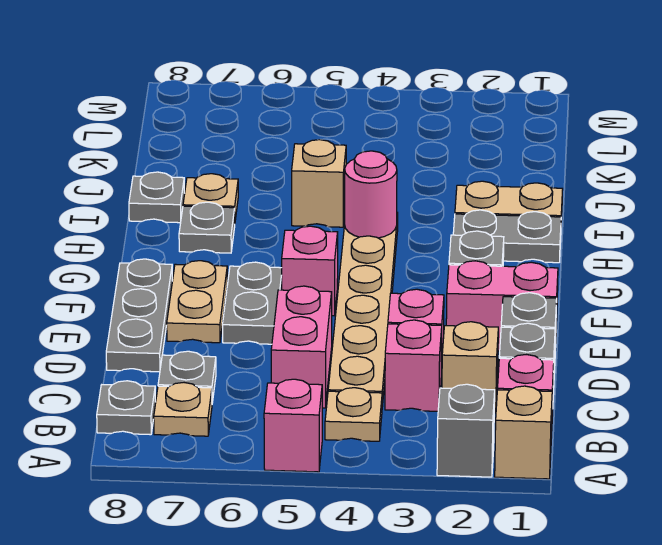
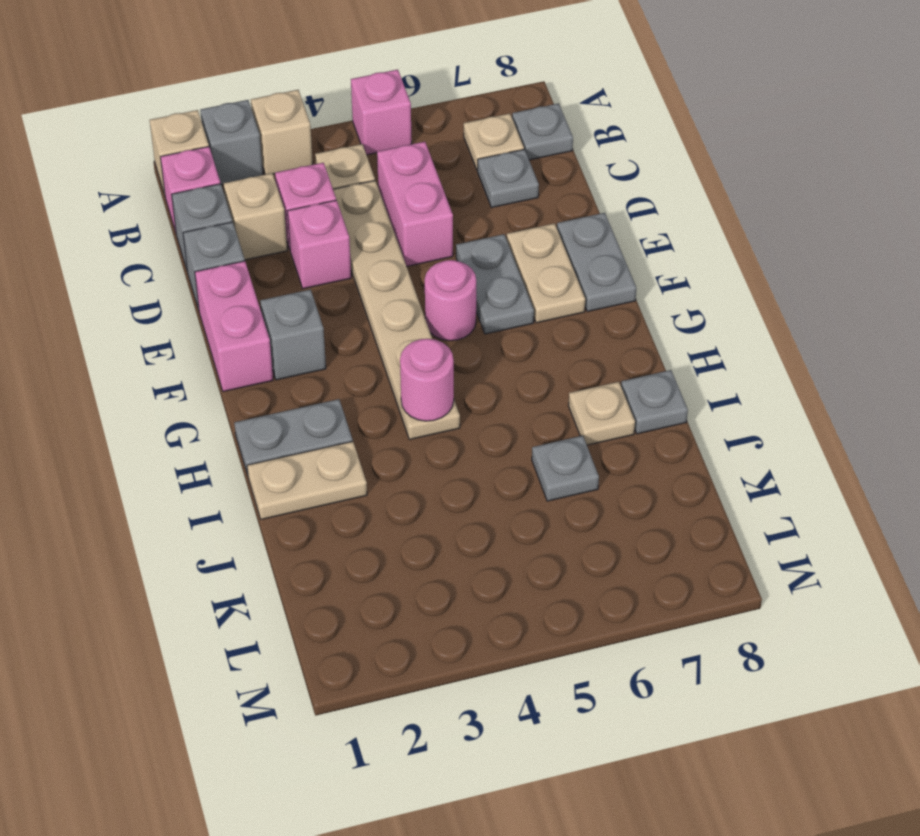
grey 1x3 plate [106,259,172,372] -> grey 1x2 plate [557,213,636,312]
pink 1x2 brick [446,261,558,351] -> pink 1x2 brick turned to [195,261,273,392]
pink 1x1 brick [282,226,338,316] -> pink 1x1 round brick [425,260,476,341]
grey 1x1 plate [179,202,235,253] -> grey 1x1 plate moved to [532,436,599,501]
tan 1x1 brick [292,140,346,227] -> tan 1x1 brick moved to [251,90,313,174]

